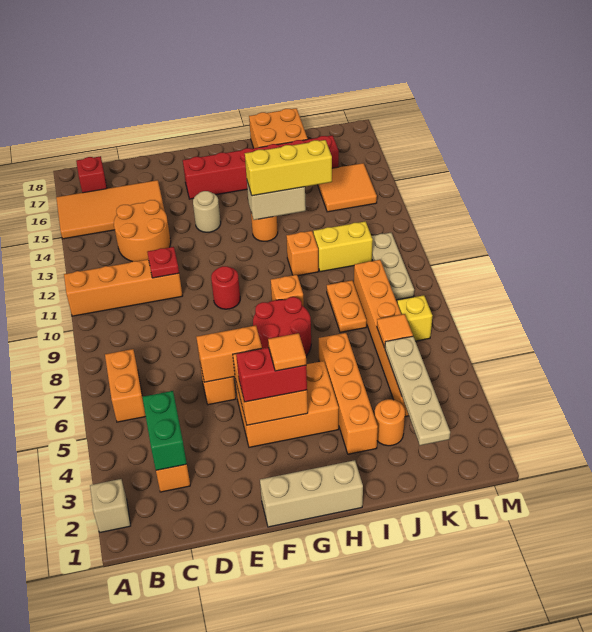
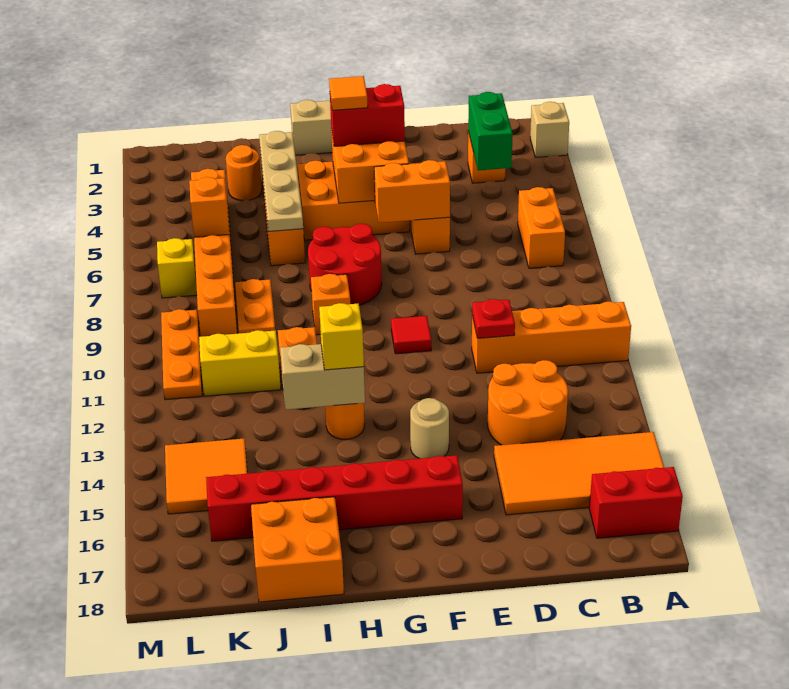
red 1x1 brick [76,156,107,193] -> red 1x2 brick [589,467,683,538]
red 1x1 round brick [211,266,240,309] -> red 1x1 tile [391,316,431,354]
yellow 1x3 brick [245,140,332,196] -> yellow 1x1 brick [319,303,364,370]
tan 1x4 plate [385,336,450,445] -> tan 1x4 plate moved to [259,131,303,231]
orange 1x1 tile [377,314,413,348] -> orange 1x1 brick [189,177,229,237]
tan 1x3 plate [372,233,414,300] -> orange 1x3 plate [161,309,202,400]

